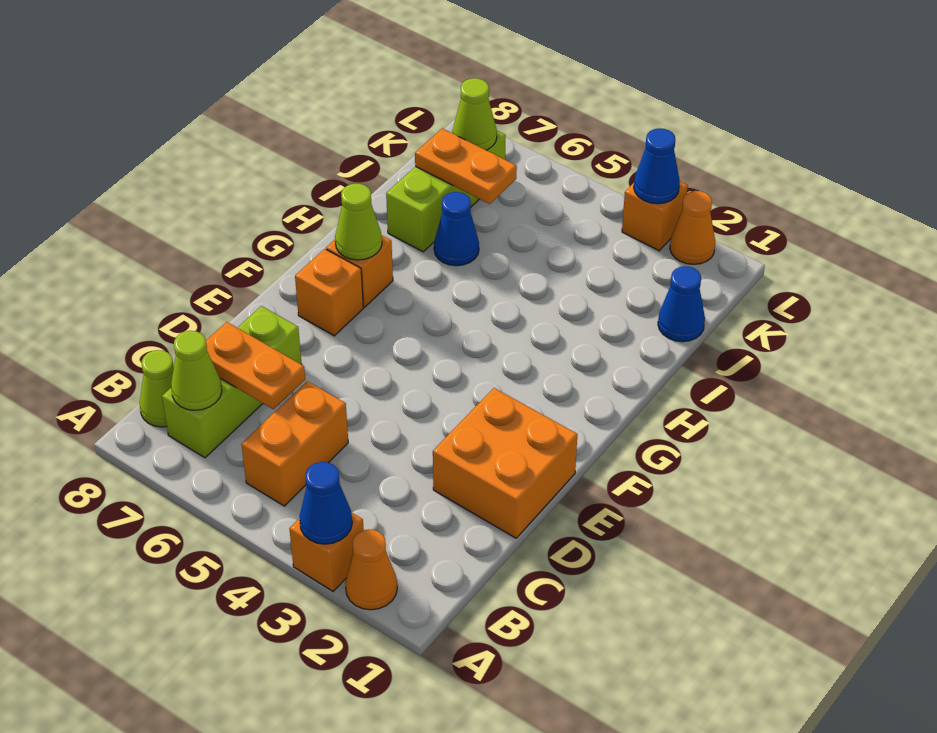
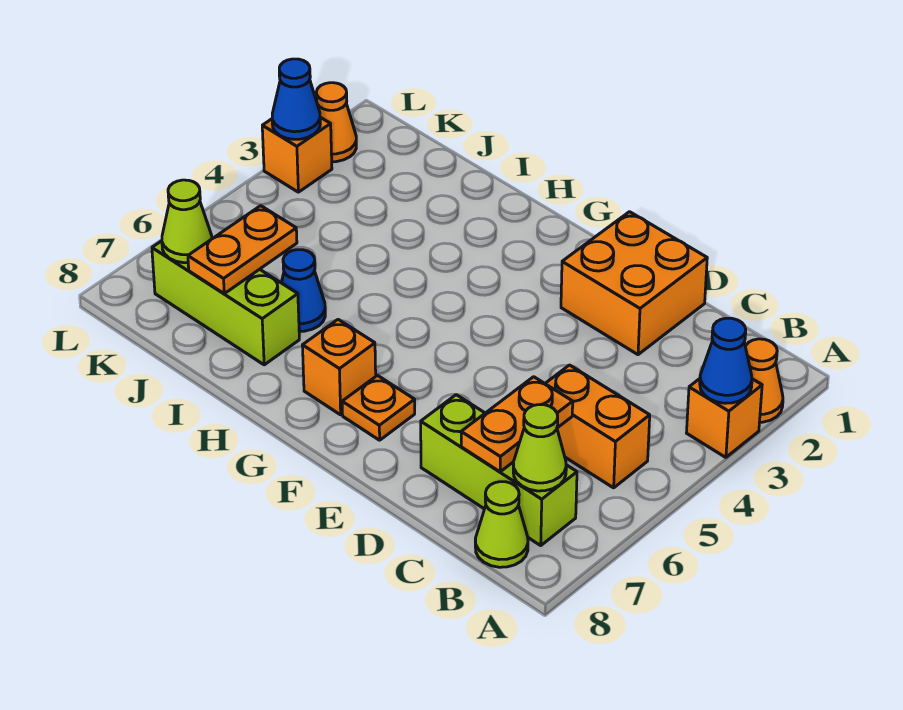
orange 1x1 brick [295,249,363,336] -> orange 1x1 plate [342,376,415,440]
lime 1x1 cone [335,183,382,260] -> none
blue 1x1 cone [658,266,705,342] -> none

